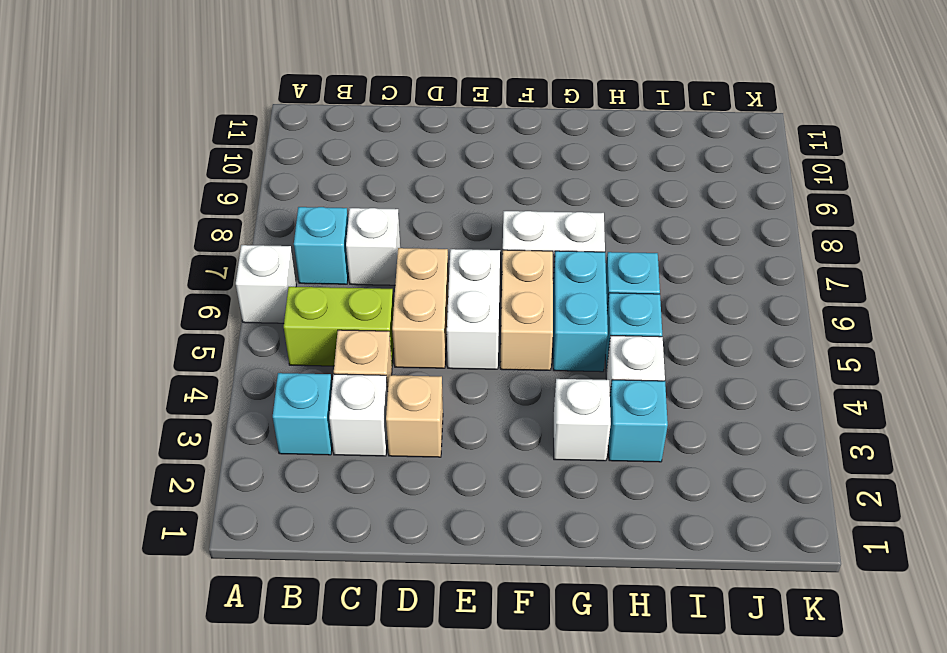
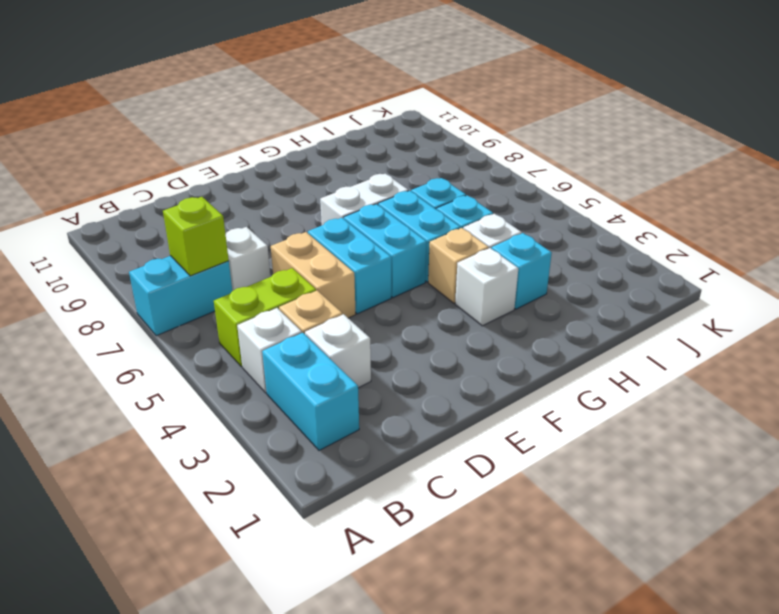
white 1x1 brick [236,245,296,323] -> white 1x1 brick moved to [237,308,302,393]
cyan 1x1 brick [273,373,332,455] -> cyan 1x2 brick [262,333,359,450]
cyan 1x1 brick [294,207,348,284] -> cyan 1x2 brick [129,256,232,336]
none -> lime 1x1 brick [163,197,229,276]
tan 1x1 brick [386,375,443,457] -> tan 1x1 brick moved to [428,228,489,303]
white 1x2 brick [447,249,500,369] -> cyan 1x2 brick [308,218,391,314]
tan 1x2 brick [500,250,553,370] -> cyan 1x2 brick [344,204,427,298]

